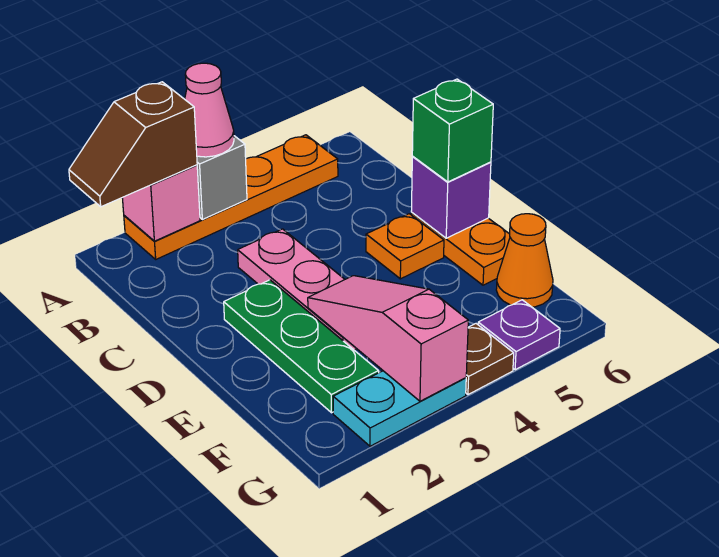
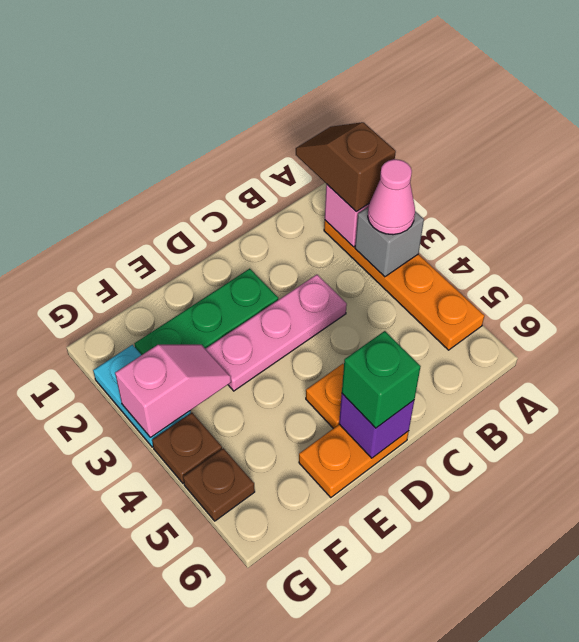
pink 1x3 slope [308,276,468,401] -> pink 1x2 slope [115,345,231,438]
orange 1x1 cone [496,214,553,307] -> none
purple 1x1 plate [478,300,560,370] -> brown 1x1 plate [183,448,255,521]

